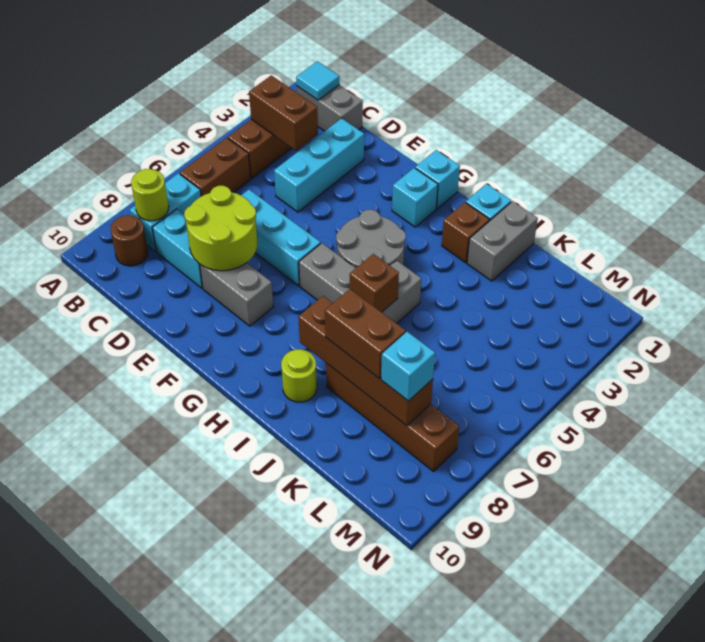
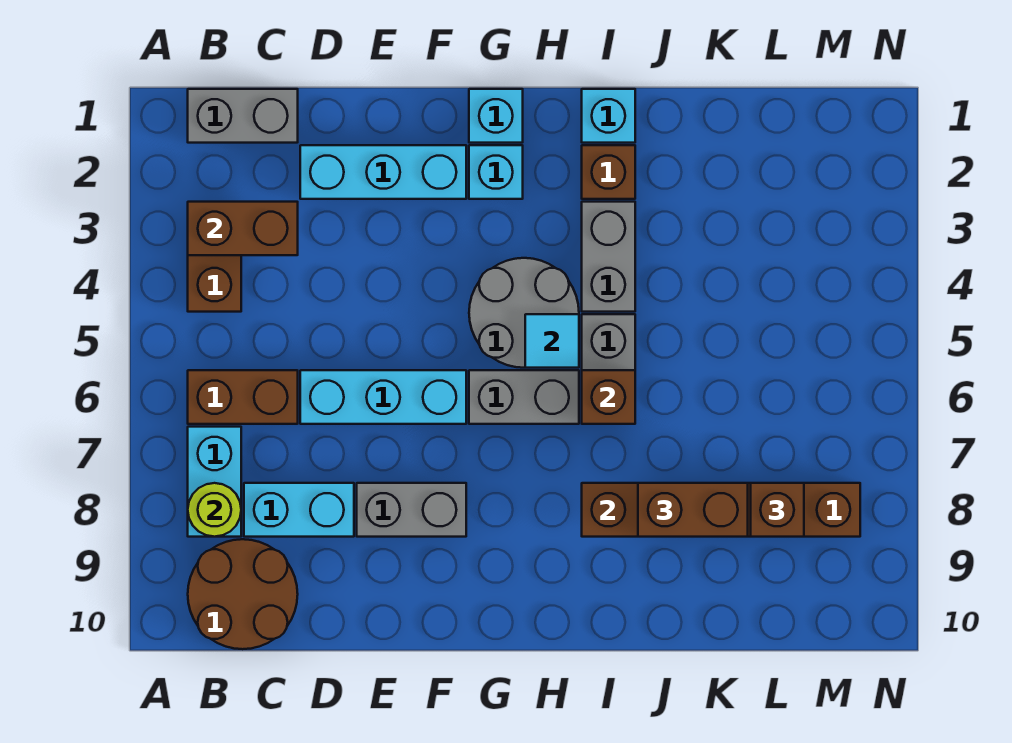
cyan 1x1 tile [296,61,339,100] -> cyan 1x1 tile moved to [525,314,579,368]
brown 1x2 brick [180,138,251,196] -> brown 1x2 brick turned to [188,370,298,424]
brown 1x1 round brick [111,215,148,266] -> brown 2x2 round brick [188,539,298,649]
cyan 1x3 brick [274,118,364,212] -> cyan 1x3 brick turned to [300,145,466,199]
lime 2x2 round brick [184,186,258,271] -> none
lime 1x1 round brick [281,349,317,402] -> none
grey 1x2 brick [467,201,538,281] -> grey 1x2 brick moved to [582,202,635,312]
cyan 1x1 brick [381,332,435,401] -> brown 1x1 brick [751,483,804,537]

